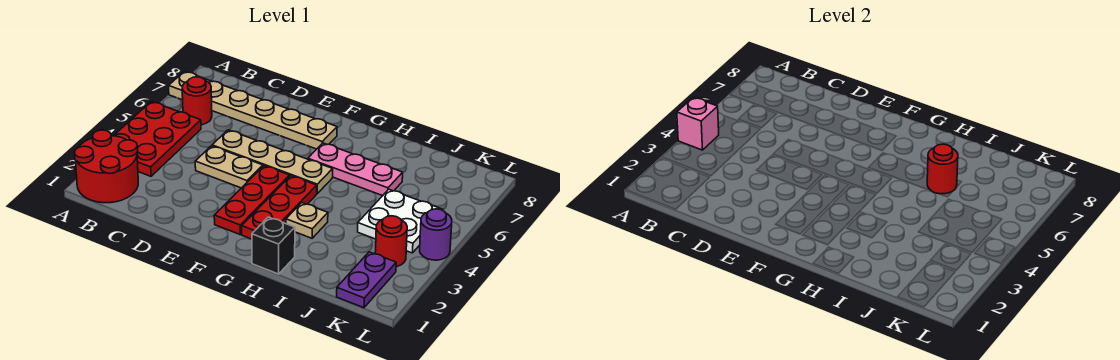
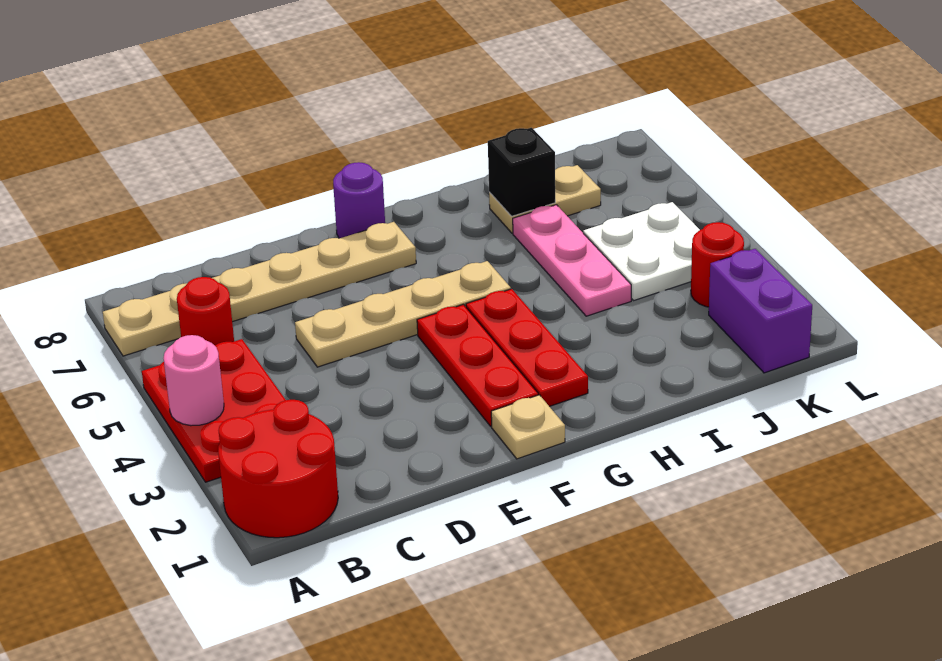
pink 1x1 brick [677,97,719,150] -> pink 1x1 round brick [163,335,224,426]
tan 1x2 plate [195,146,263,188] -> tan 1x2 plate moved to [489,165,601,233]
pink 1x3 plate [308,143,403,196] -> pink 1x3 plate turned to [513,205,631,316]
black 1x1 brick [252,217,295,274] -> black 1x1 brick moved to [488,128,555,216]
tan 1x1 plate [286,203,328,238] -> tan 1x1 plate moved to [491,395,565,459]
red 1x1 round brick [927,144,958,194] -> none
purple 1x2 plate [337,252,396,308] -> purple 1x2 brick [709,249,812,373]
purple 1x1 round brick [420,209,452,260] -> purple 1x1 round brick moved to [333,162,385,238]

